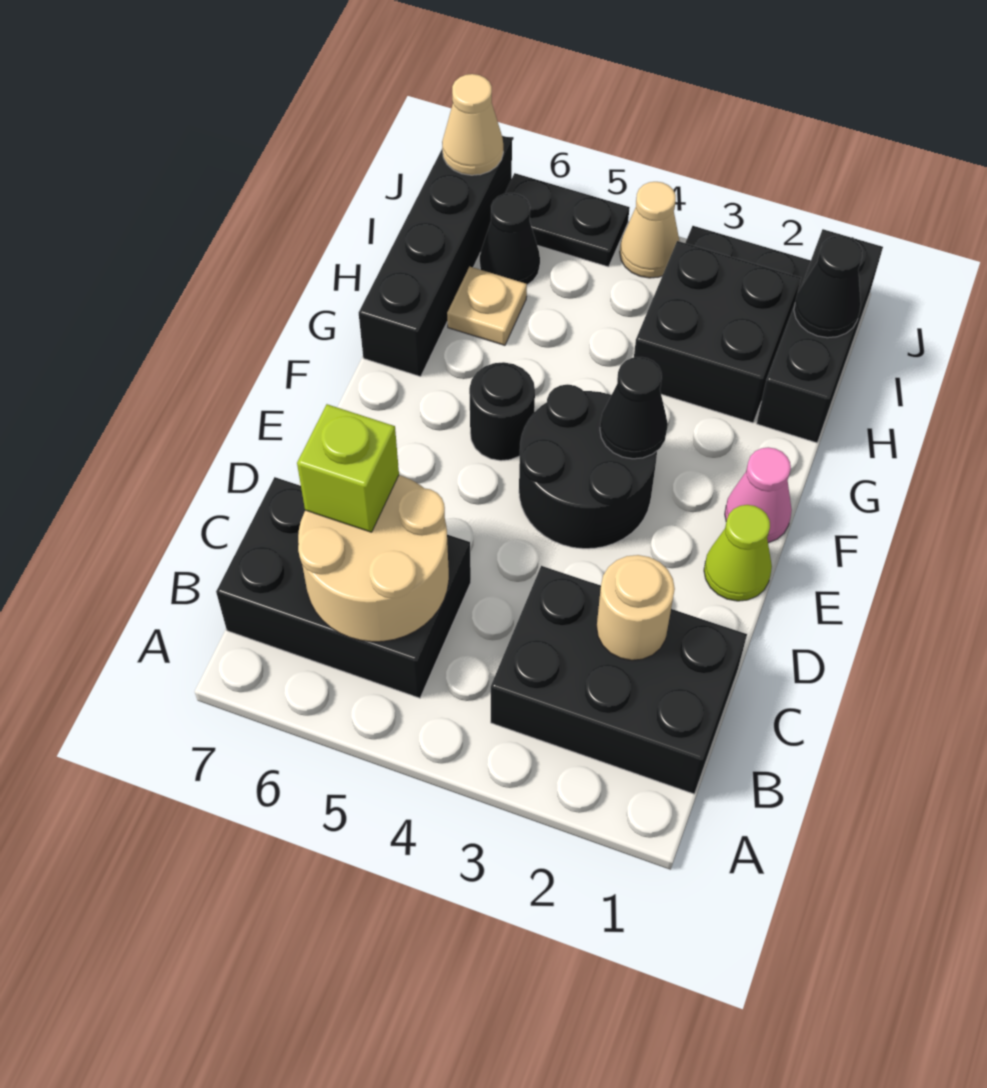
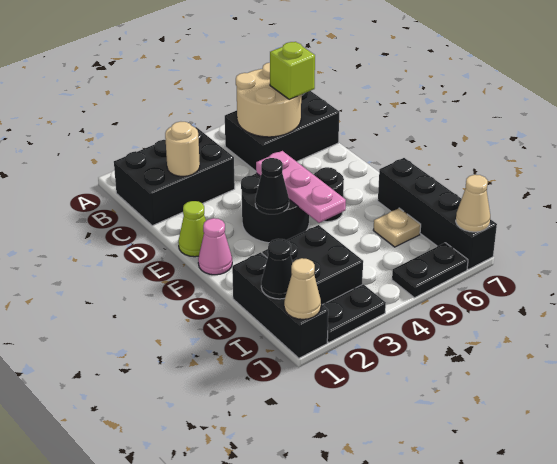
none -> pink 1x3 plate [256,151,346,223]
black 1x1 cone [480,193,540,285] -> none
tan 1x1 cone [620,182,679,278] -> tan 1x1 cone moved to [284,258,321,319]

